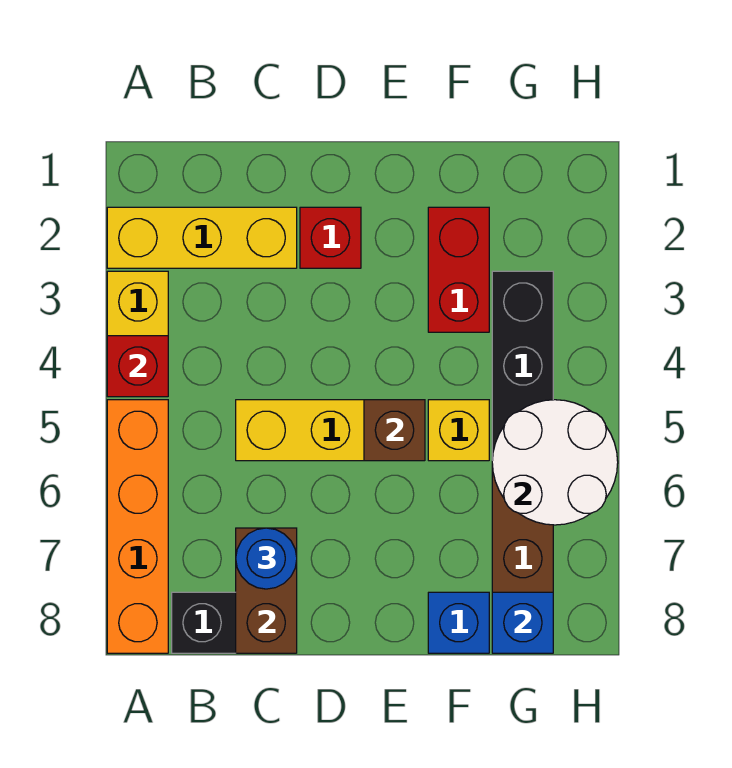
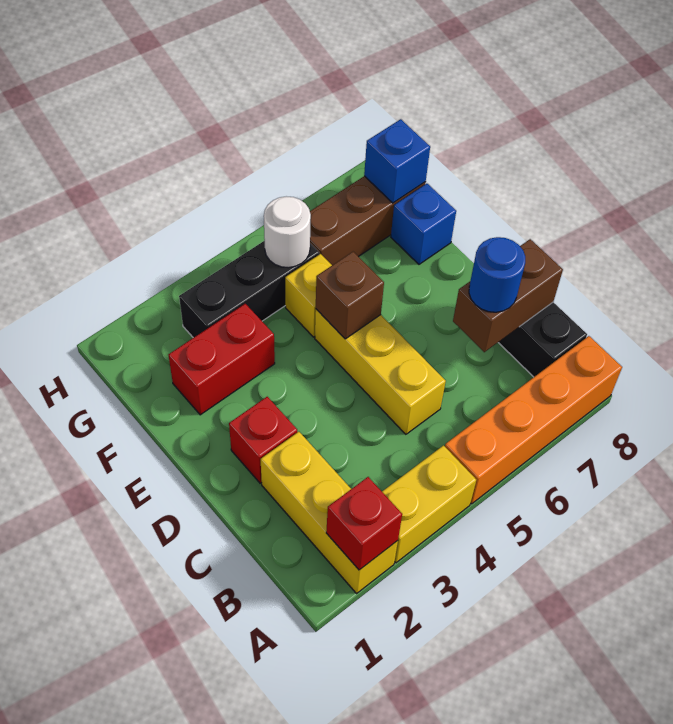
red 1x1 brick [107,336,168,397] -> red 1x1 brick moved to [326,477,402,570]
white 2x2 round brick [492,400,618,525] -> white 1x1 round brick [264,196,311,268]

